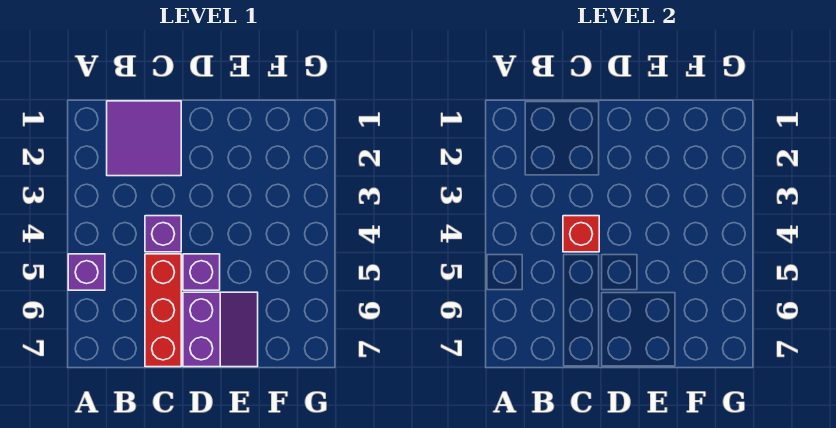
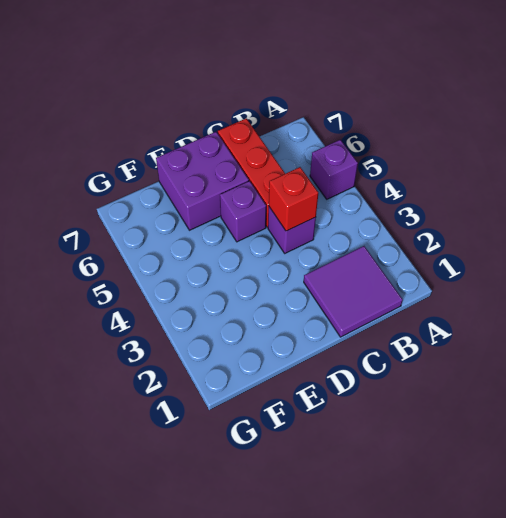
purple 2x2 slope [183,292,258,367] -> purple 2x2 brick [156,132,249,230]

